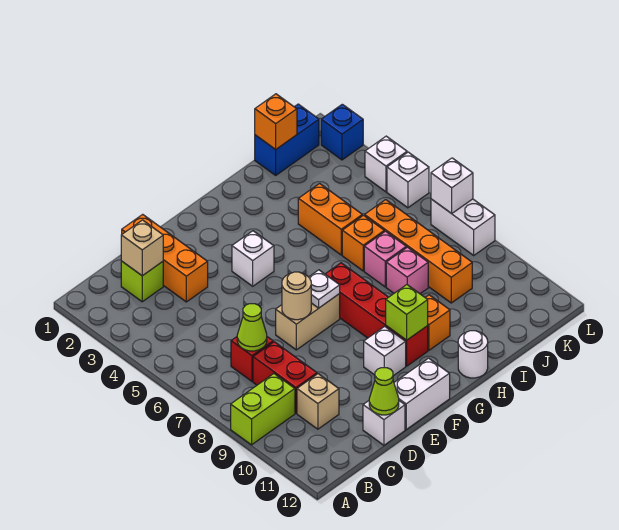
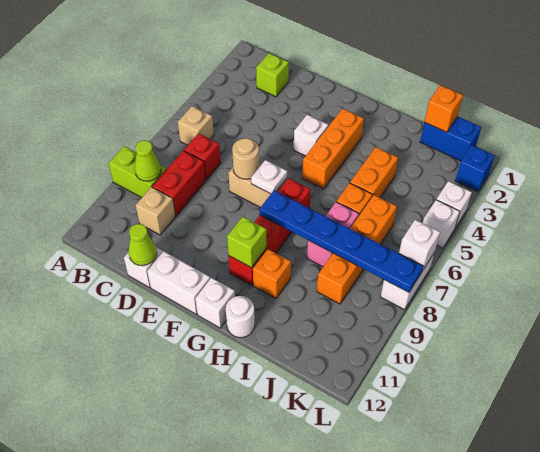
tan 1x1 brick [121,220,163,276] -> tan 1x1 brick moved to [178,106,214,145]
lime 1x1 cone [237,304,267,351] -> lime 1x1 cone moved to [135,140,161,181]
orange 1x3 brick [122,214,208,302] -> orange 1x3 brick moved to [302,108,364,189]
white 1x1 brick [364,326,406,376] -> white 1x1 brick moved to [195,278,235,328]
none -> blue 1x6 plate [260,191,423,292]

